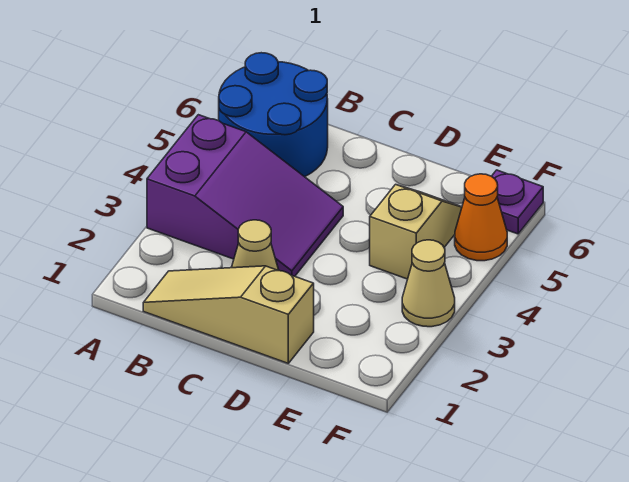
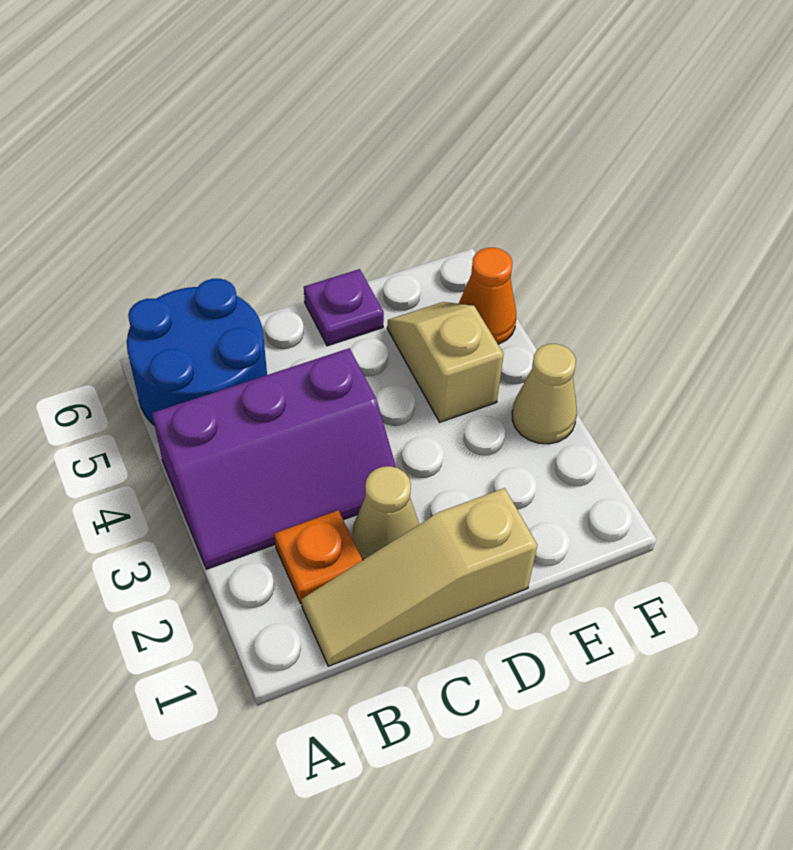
purple 2x3 slope [147,115,343,276] -> purple 2x3 slope turned to [152,348,396,569]
none -> orange 1x1 plate [274,510,362,603]
purple 1x1 plate [492,170,543,234] -> purple 1x1 plate moved to [304,269,384,346]

